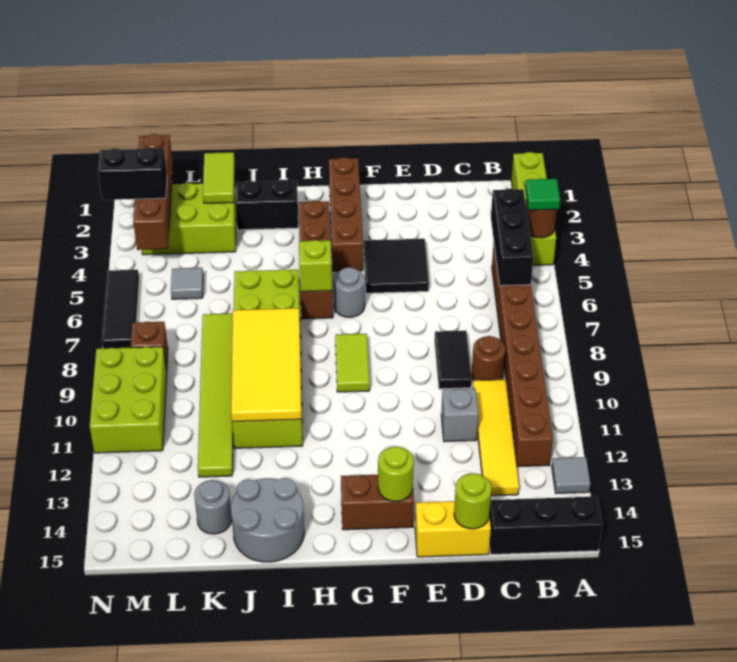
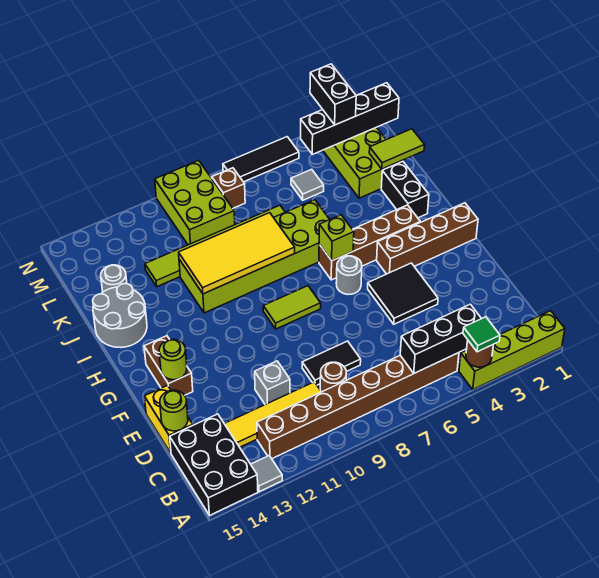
black 1x3 brick [489,496,603,555] -> black 2x3 brick [170,414,258,515]
brown 1x4 brick [133,134,173,250] -> black 1x4 brick [301,83,399,154]
lime 2x3 brick [90,347,167,453] -> lime 2x3 brick turned to [155,160,235,245]

